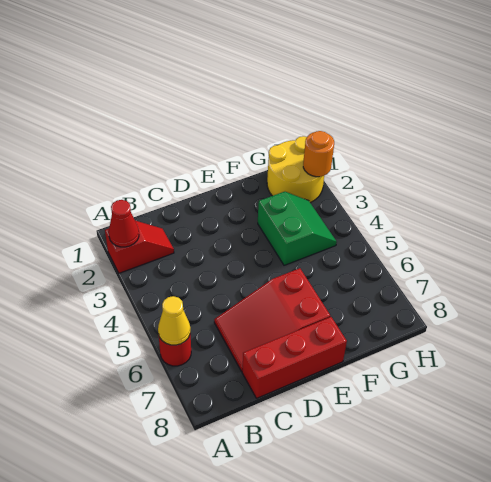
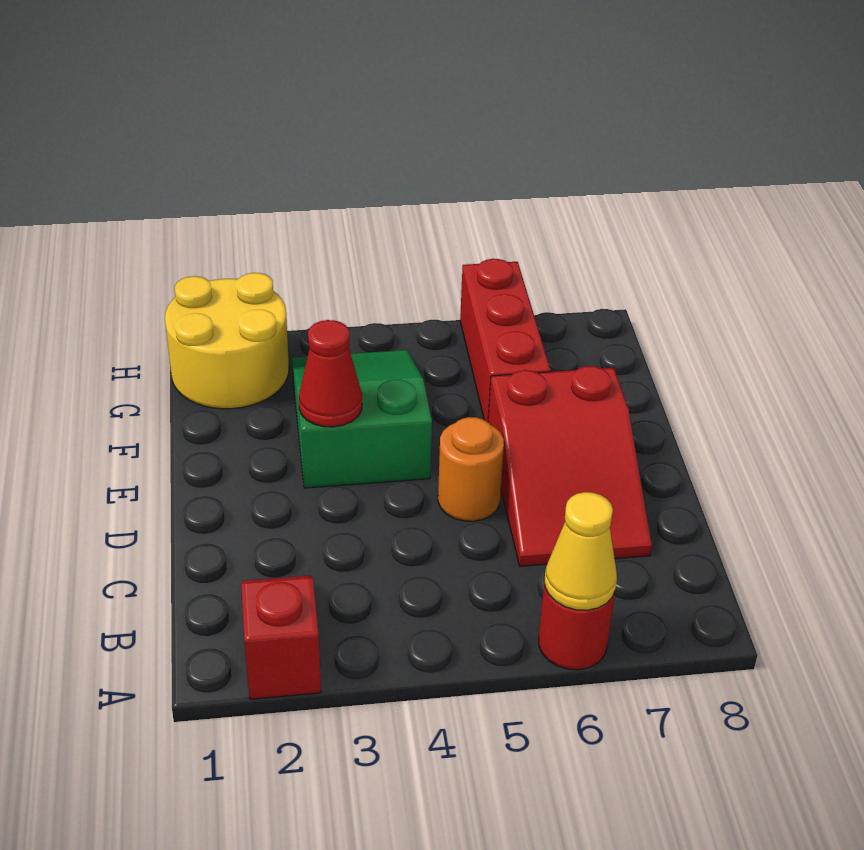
red 1x1 cone [109,200,139,247] -> red 1x1 cone moved to [299,320,362,427]
red 1x3 brick [242,317,347,398] -> red 1x3 brick moved to [460,259,551,422]
green 2x2 slope [258,192,337,265] -> green 2x3 slope [291,350,432,488]
orange 1x1 round brick [303,131,334,177] -> orange 1x1 round brick moved to [438,417,504,521]

